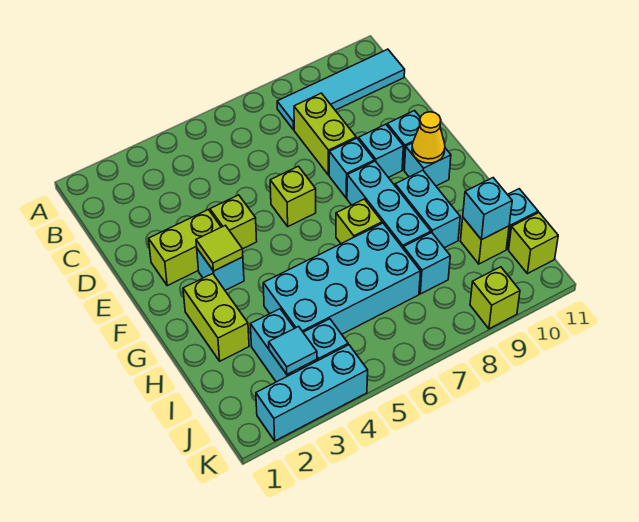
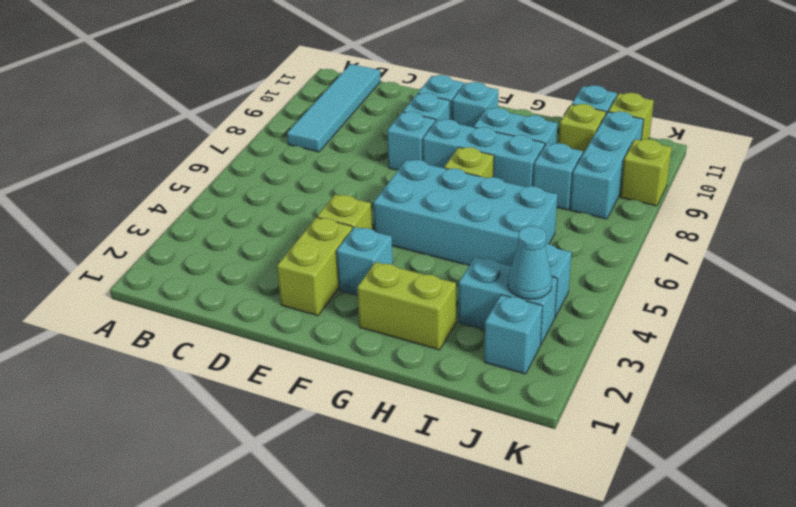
lime 1x2 brick [294,93,356,175] -> none
lime 1x1 brick [270,166,316,226] -> none
lime 1x1 tile [196,225,243,271] -> none
yellow 1x1 cone [412,112,445,163] -> none
cyan 2x4 brick [263,223,420,334] -> cyan 2x4 brick turned to [373,160,557,266]
cyan 1x1 brick [463,178,512,240] -> cyan 1x1 brick moved to [484,295,543,374]
cyan 1x1 tile [269,326,317,374] -> cyan 1x1 cone [508,226,552,299]
cyan 1x3 brick [256,345,368,441] -> cyan 1x3 brick moved to [570,111,644,219]

